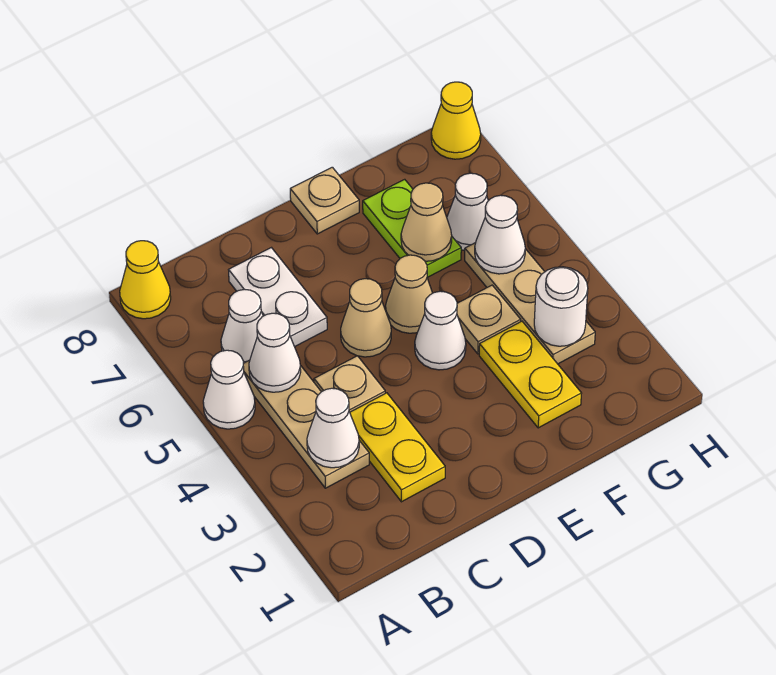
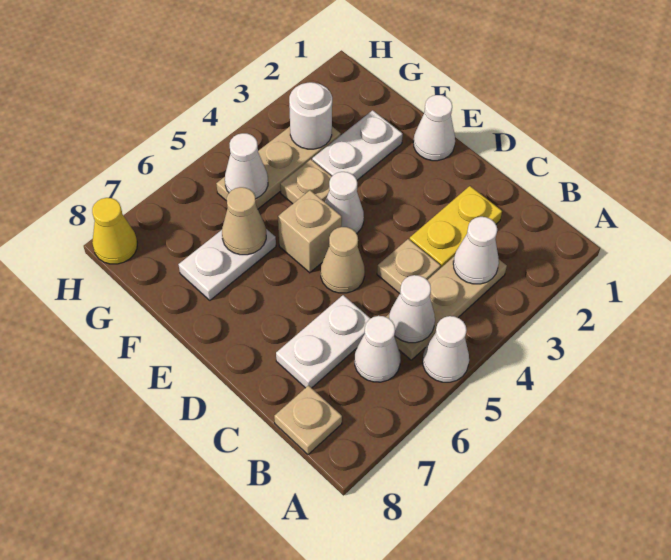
yellow 1x1 cone [120,241,171,319] -> none
tan 1x1 cone [386,255,432,333] -> tan 1x1 brick [278,190,342,273]
tan 1x1 plate [290,167,359,234] -> tan 1x1 plate moved to [274,385,342,454]
yellow 1x2 plate [479,321,582,428] -> white 1x2 plate [312,110,403,180]
lime 1x2 plate [363,179,461,277] -> white 1x2 plate [179,229,276,300]
white 1x1 cone [447,173,488,250] -> white 1x1 cone moved to [413,95,455,161]

